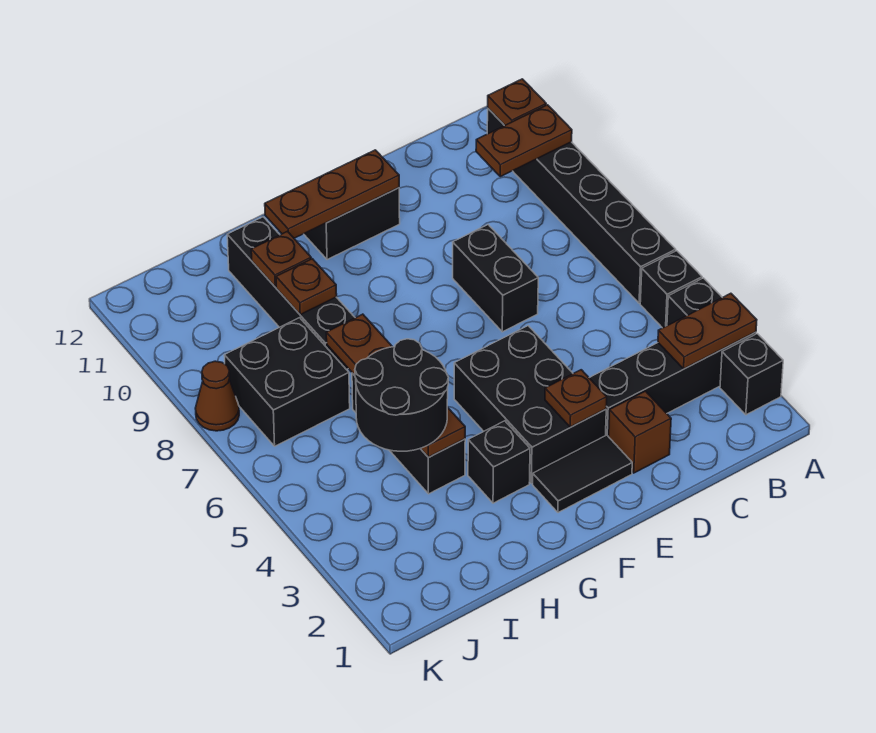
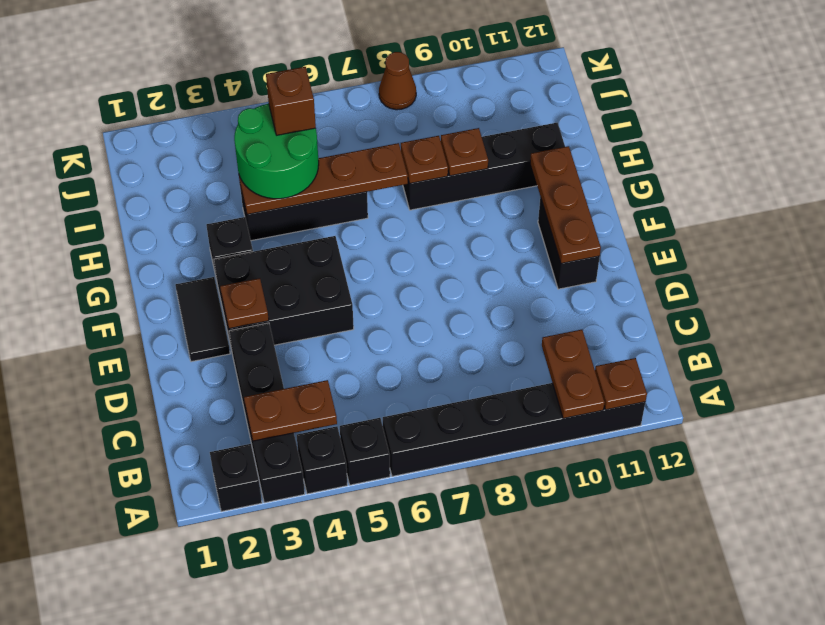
brown 1x2 plate [658,293,757,369] -> brown 1x2 plate turned to [244,380,337,441]
brown 1x1 brick [609,391,671,473] -> brown 1x1 brick moved to [266,67,316,135]
black 1x2 brick [453,225,538,332] -> none
black 2x2 round brick [355,339,448,451] -> green 2x2 round brick [234,104,319,199]
brown 1x1 plate [251,231,311,287] -> brown 1x1 plate moved to [401,136,448,184]
black 2x2 brick [224,318,350,446] -> none

